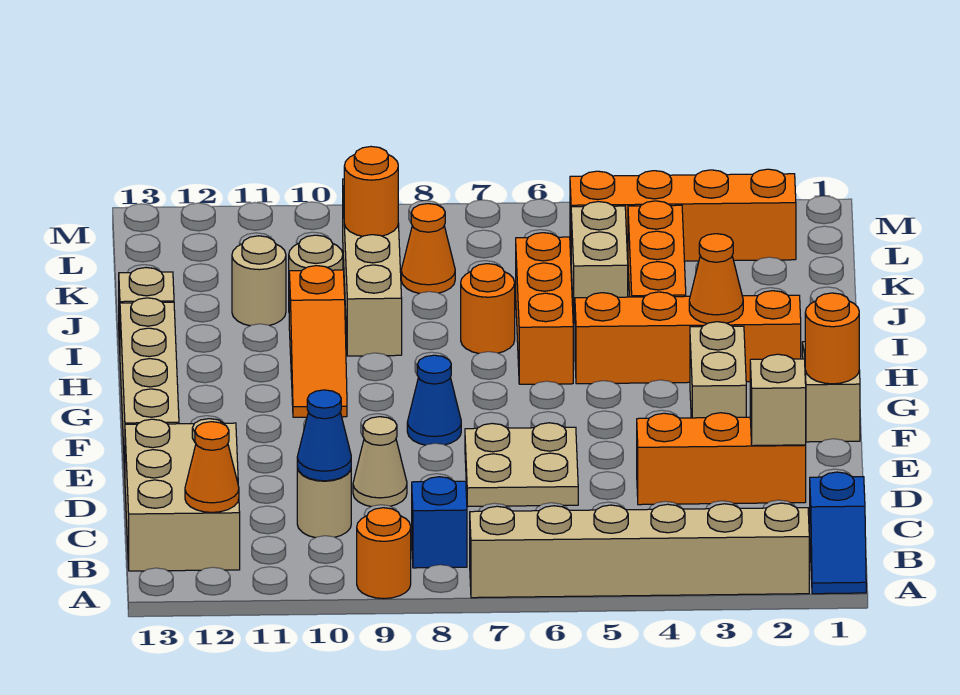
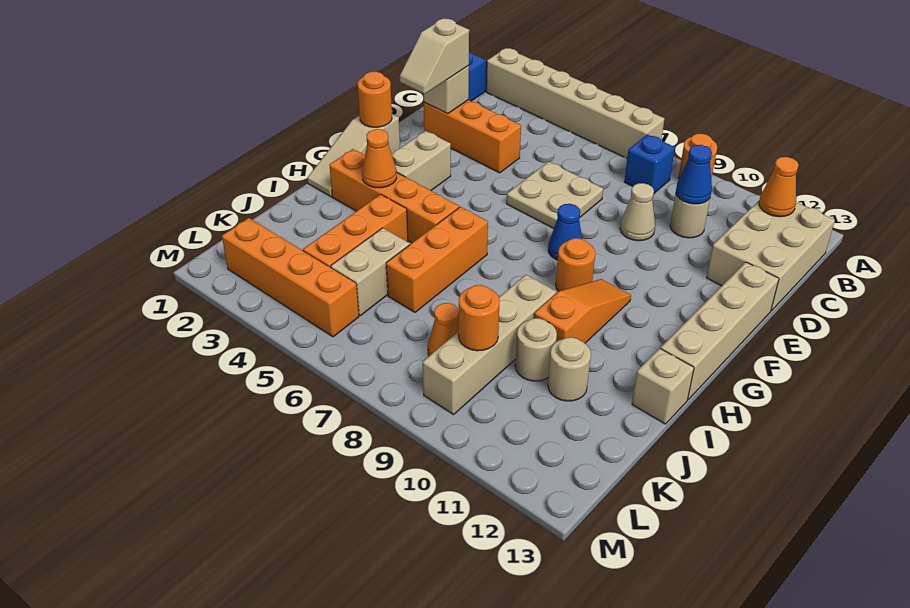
none -> tan 1x2 slope [400,19,469,94]
orange 1x1 round brick [461,264,515,354] -> orange 1x1 round brick moved to [556,238,595,291]

